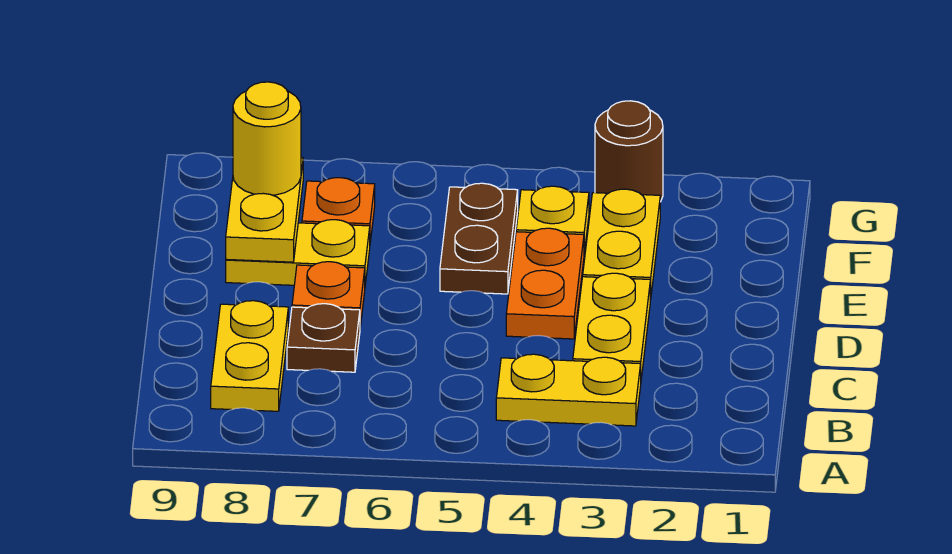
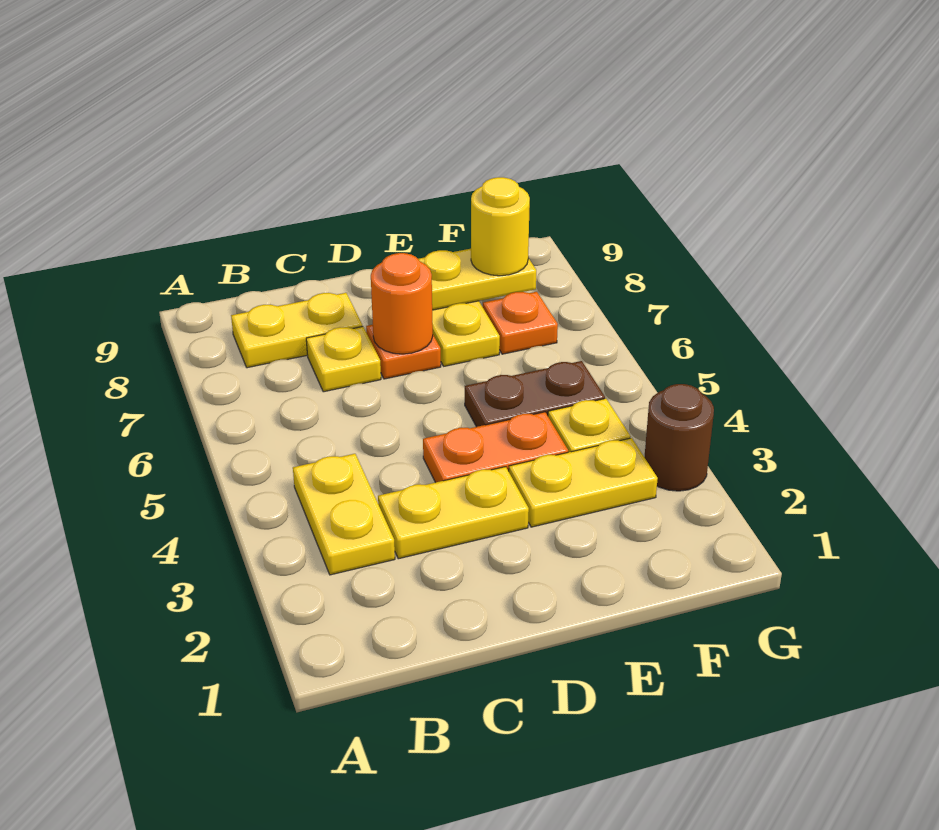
brown 1x1 plate [287,304,360,372] -> yellow 1x1 plate [306,327,381,392]
none -> orange 1x1 round brick [371,253,433,354]

